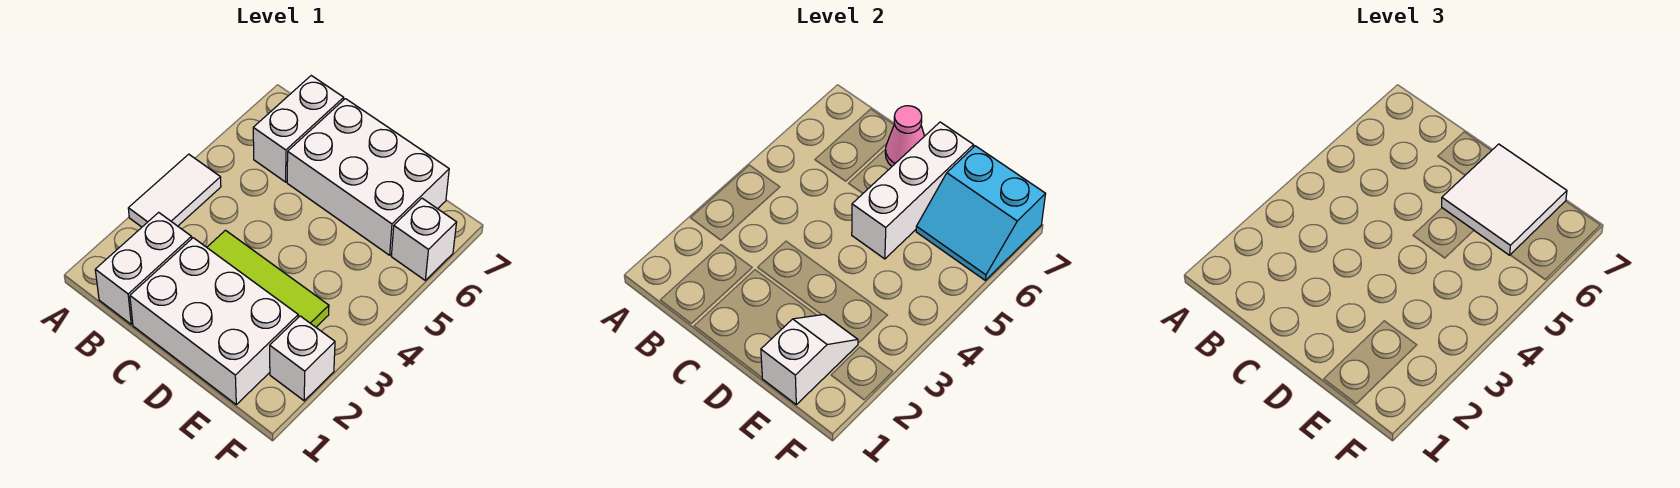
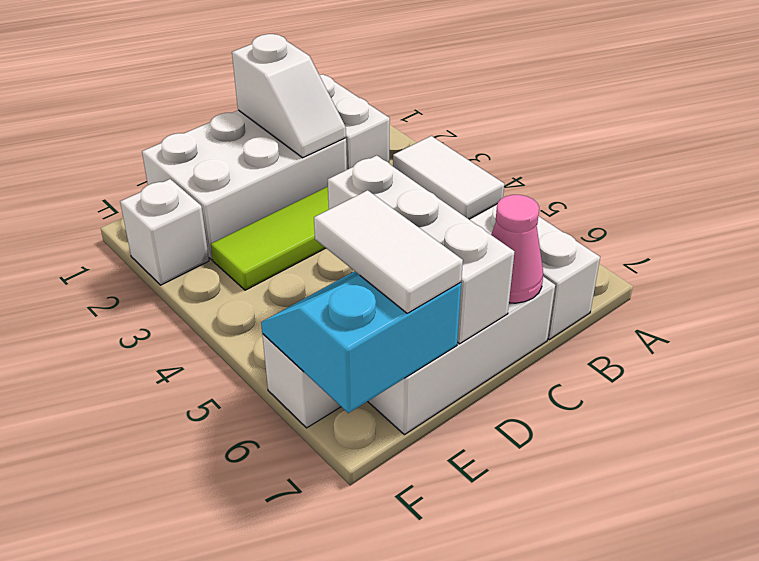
white 2x2 tile [1442,144,1567,255] -> white 1x2 tile [314,190,463,313]
white 1x2 slope [761,315,858,405] -> white 1x2 slope moved to [232,34,346,158]

